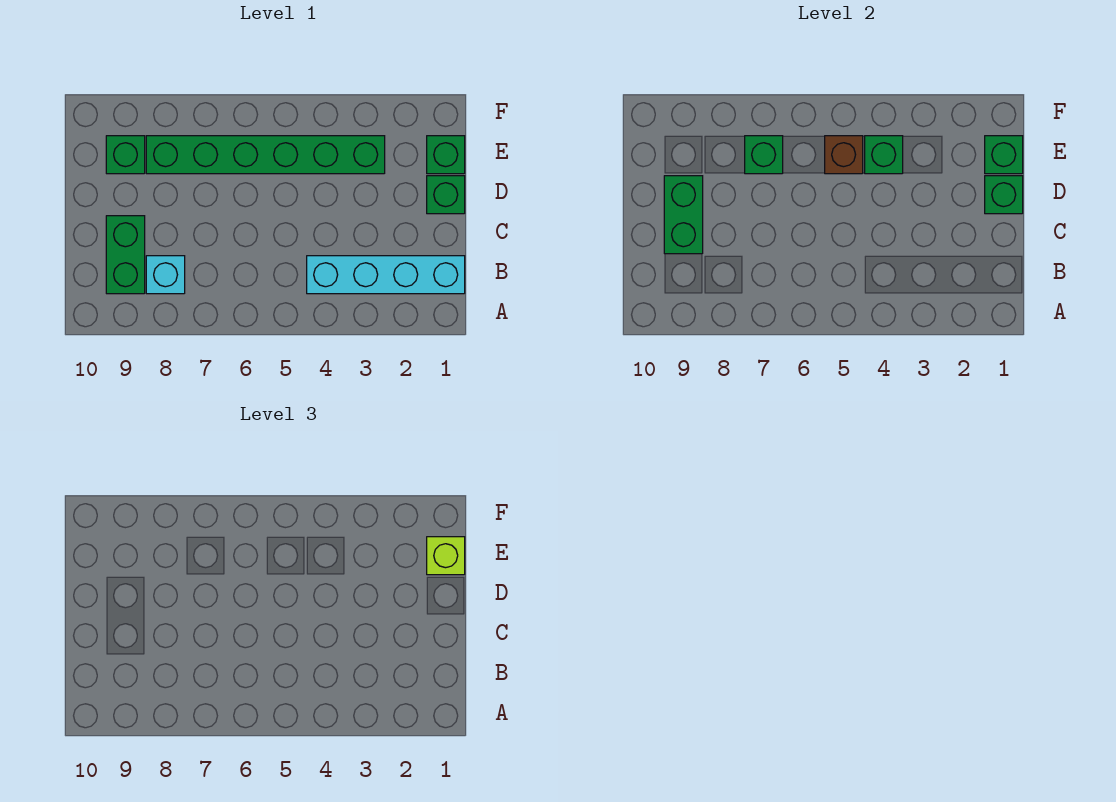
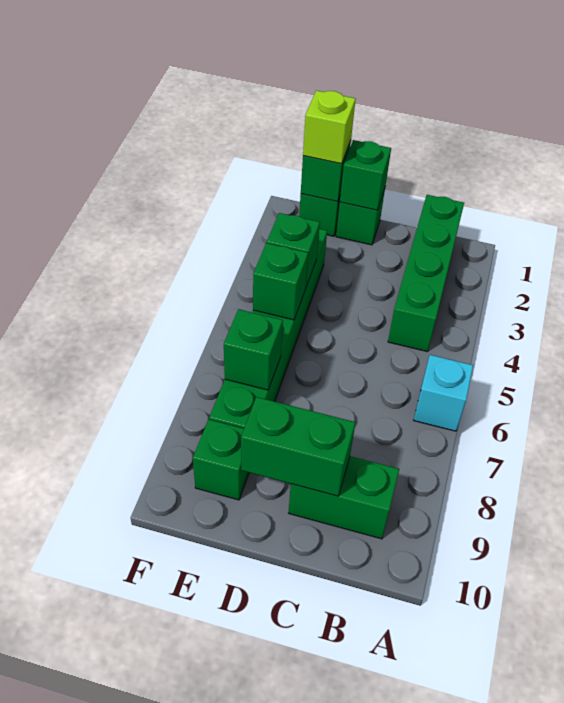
cyan 1x4 brick [307,256,465,294] -> green 1x4 brick [388,195,464,352]
cyan 1x1 brick [146,256,185,294] -> cyan 1x1 brick moved to [414,355,473,431]
brown 1x1 brick [825,136,863,174] -> green 1x1 brick [253,243,308,320]

